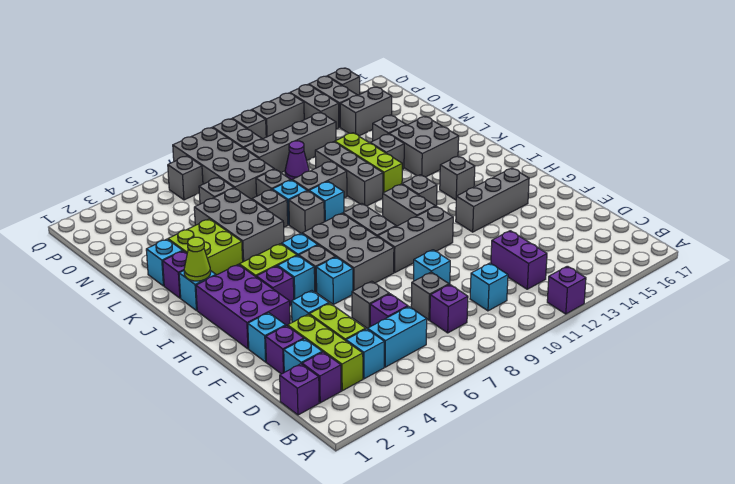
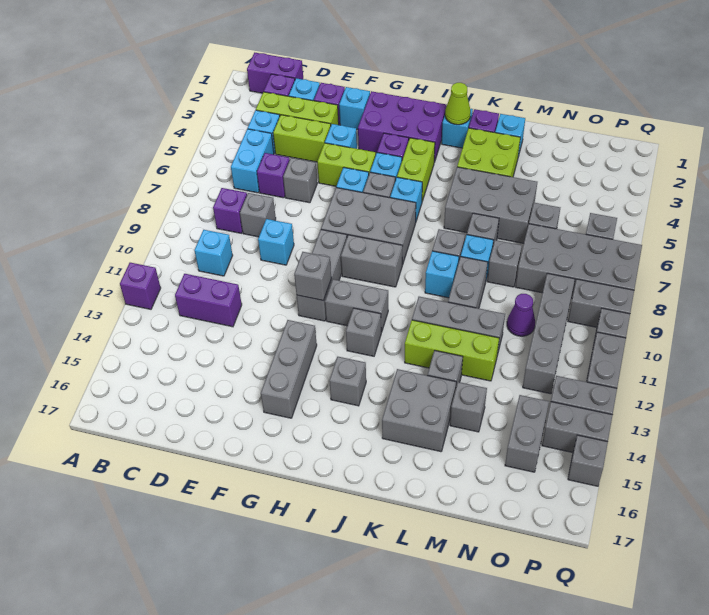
purple 1x1 brick [280,364,319,415] -> purple 1x2 brick [247,53,303,93]
none -> lime 1x2 brick [317,143,376,186]
none -> grey 1x1 brick [294,252,331,301]

